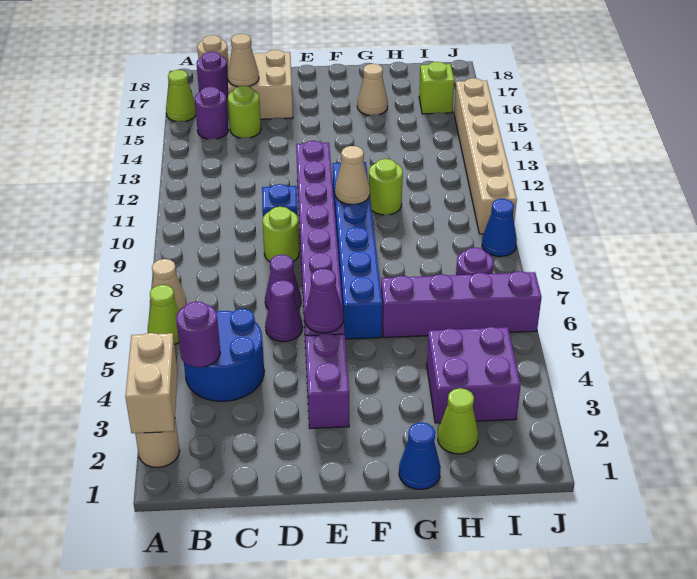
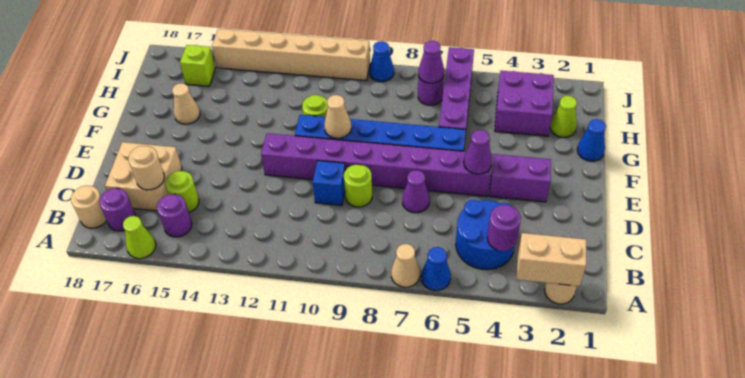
lime 1x1 cone [148,285,179,345] -> blue 1x1 cone [421,247,451,291]
tan 1x1 cone [228,34,259,87] -> tan 1x1 round brick [128,146,165,190]
purple 1x1 cone [265,280,303,342] -> purple 1x1 cone moved to [418,41,444,83]

